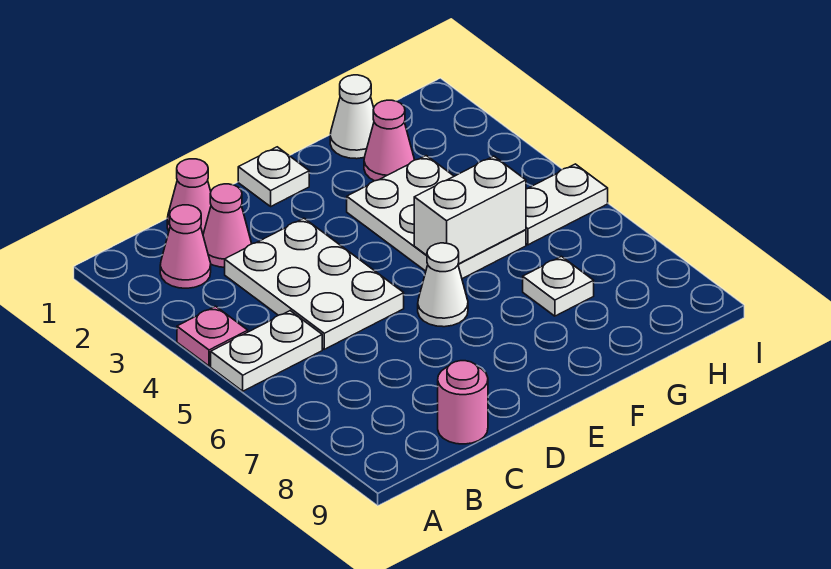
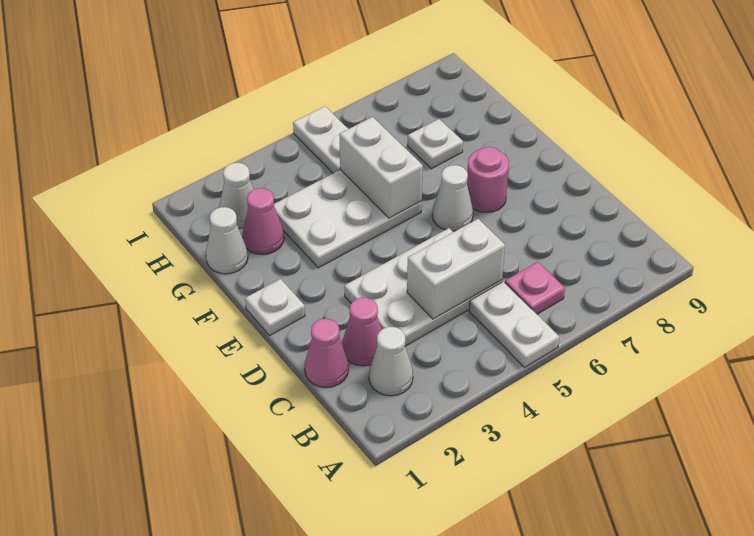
pink 1x1 plate [177,306,248,366] -> pink 1x1 plate moved to [505,262,565,314]
pink 1x1 cone [160,205,211,288] -> white 1x1 cone [369,327,413,396]
none -> white 1x2 brick [407,219,505,319]
pink 1x1 round brick [438,361,488,444] -> pink 1x1 round brick moved to [467,147,509,212]
none -> white 1x1 cone [219,163,254,228]

